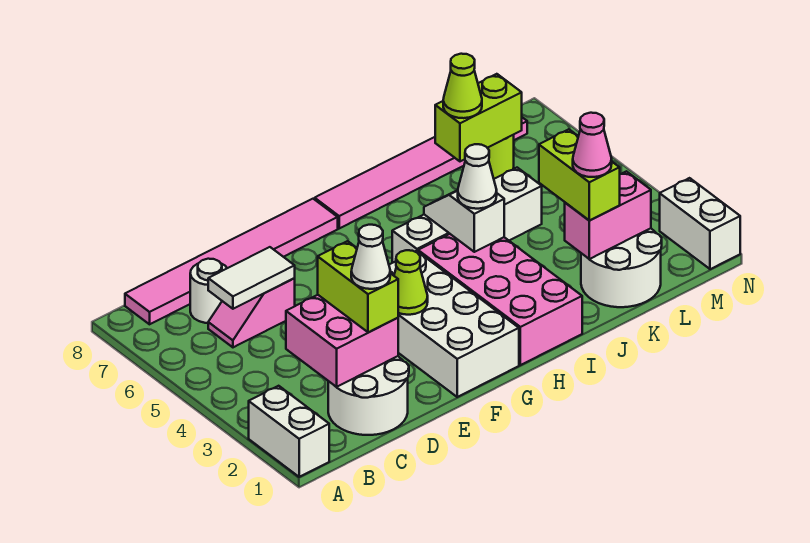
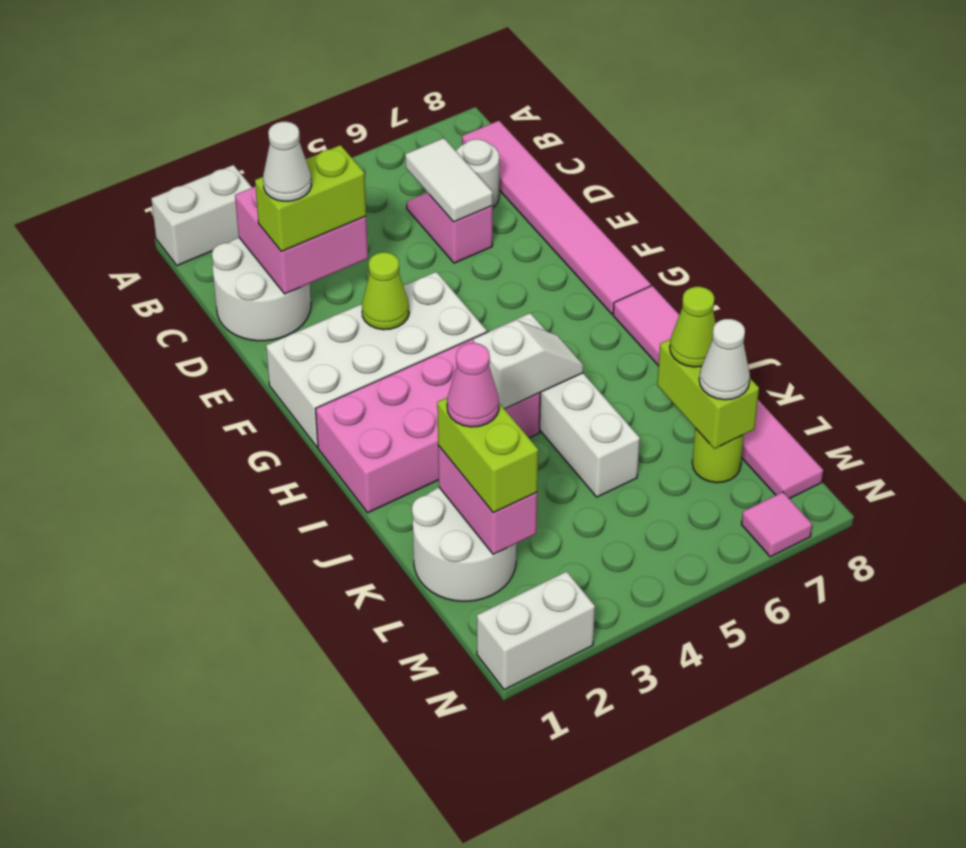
white 1x1 cone [458,144,497,209] -> white 1x1 cone moved to [699,319,750,400]
lime 1x2 brick [539,129,620,220] -> lime 1x2 brick turned to [437,398,538,513]
none -> pink 1x1 tile [741,492,812,557]

